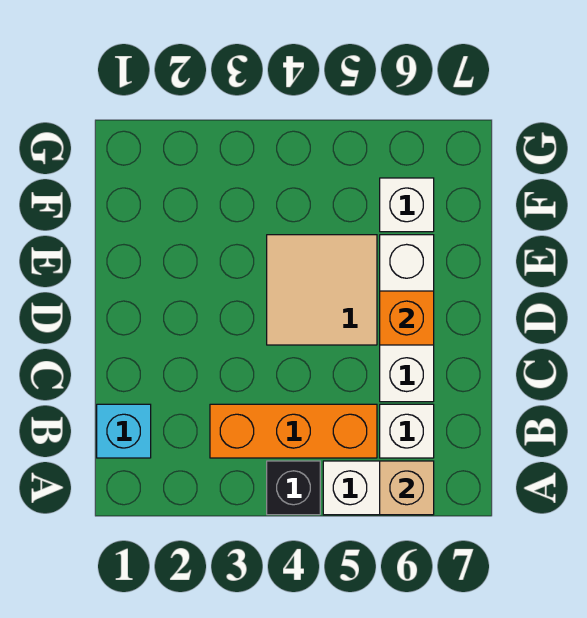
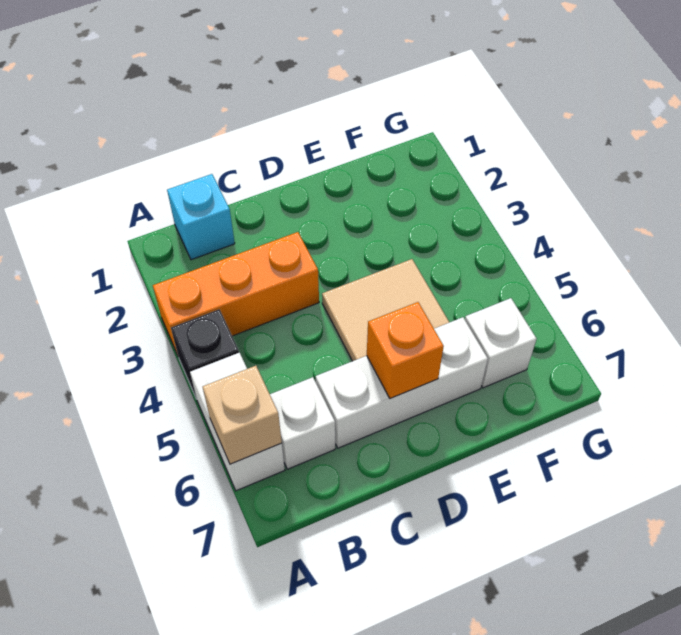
orange 1x3 brick [210,404,377,458] -> orange 1x3 brick turned to [153,232,319,355]

